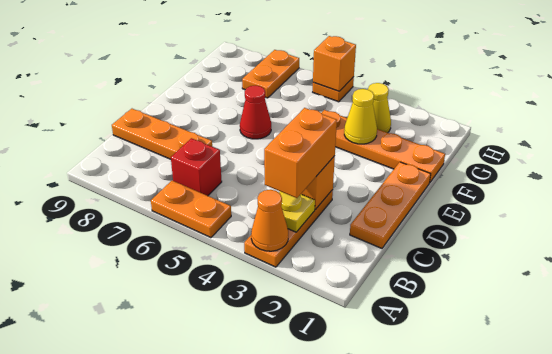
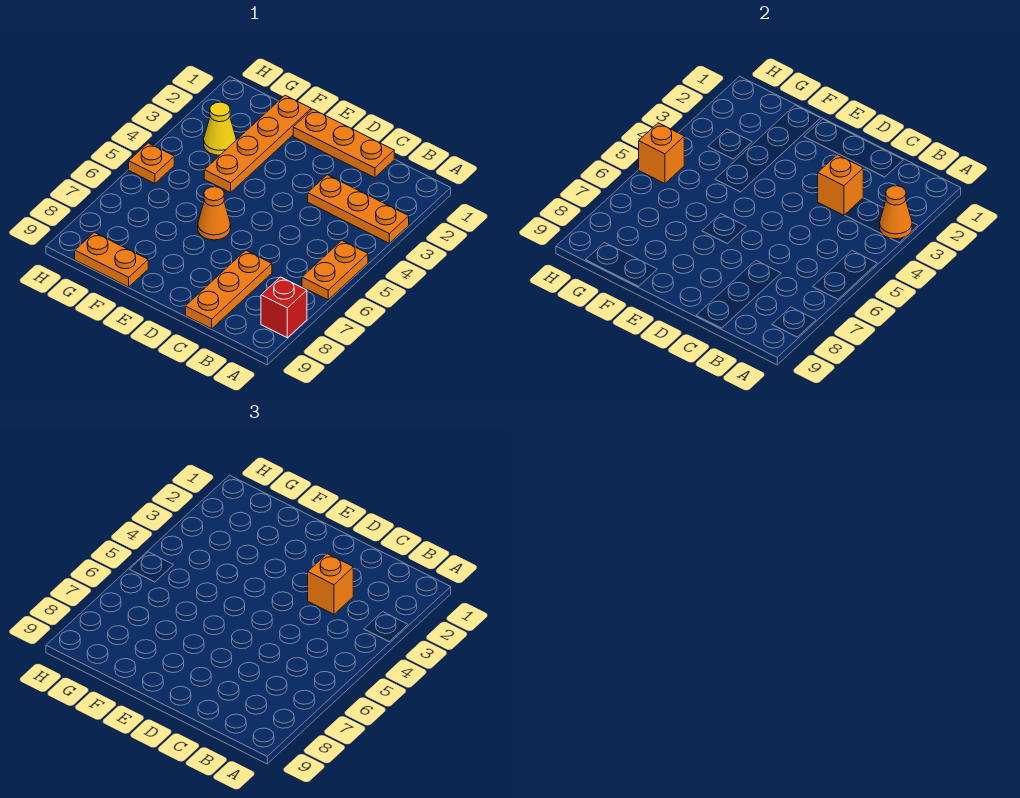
yellow 1x1 plate [279,191,315,232] -> none
orange 1x2 brick [264,108,337,198] -> orange 1x1 brick [308,554,353,614]
red 1x1 brick [171,138,222,196] -> red 1x1 brick moved to [261,277,307,338]
red 1x1 cone [240,85,271,139] -> orange 1x1 cone [198,187,231,240]
yellow 1x1 cone [344,89,377,144] -> none
orange 1x2 plate [242,50,299,98] -> orange 1x2 plate moved to [75,232,148,287]

